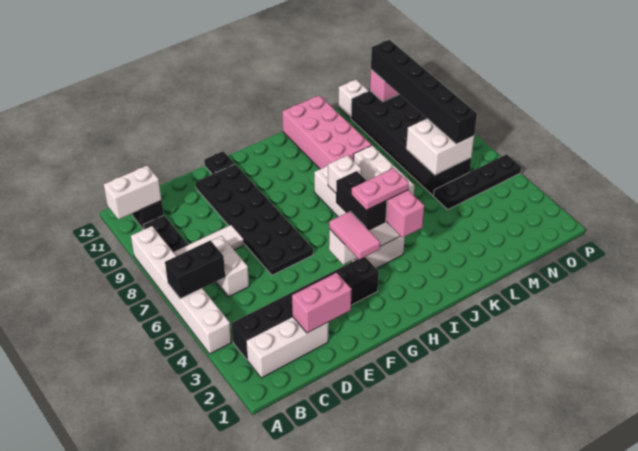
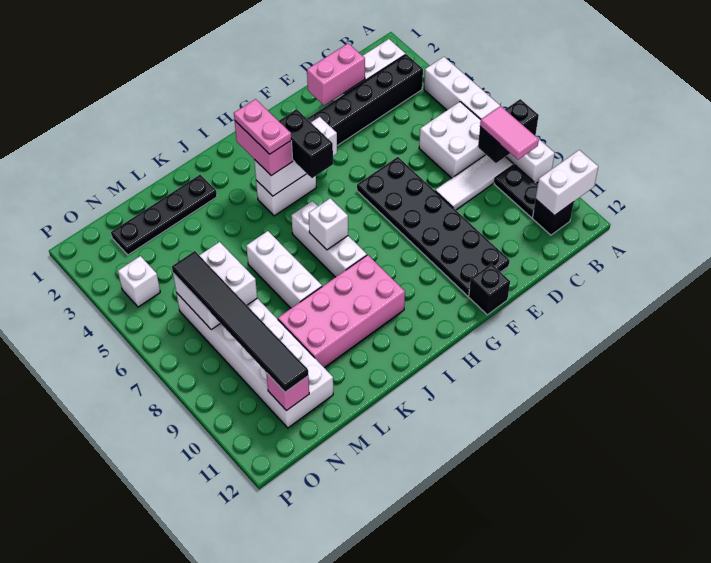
black 1x2 brick [165,240,225,299] -> black 1x2 brick moved to [478,99,539,163]
white 1x2 brick [211,236,249,297] -> white 2x2 brick [419,102,486,178]
black 1x1 plate [204,151,234,174] -> black 1x1 brick [469,264,510,315]
pink 1x2 tile [329,211,380,260] -> pink 1x2 tile moved to [480,106,539,160]
pink 1x2 plate [352,168,409,210] -> pink 1x2 plate turned to [234,99,291,154]
pink 2x4 brick [282,95,371,169] -> pink 2x4 brick turned to [278,255,405,368]
black 1x4 plate [434,154,521,209] -> black 1x4 plate moved to [111,175,217,255]
black 2x6 brick [351,91,472,196] -> white 2x6 brick [177,294,333,428]
white 1x1 brick [338,80,368,118] -> white 1x1 brick moved to [118,256,160,307]
black 1x6 brick [371,40,477,144] -> black 1x6 tile [172,251,308,392]

